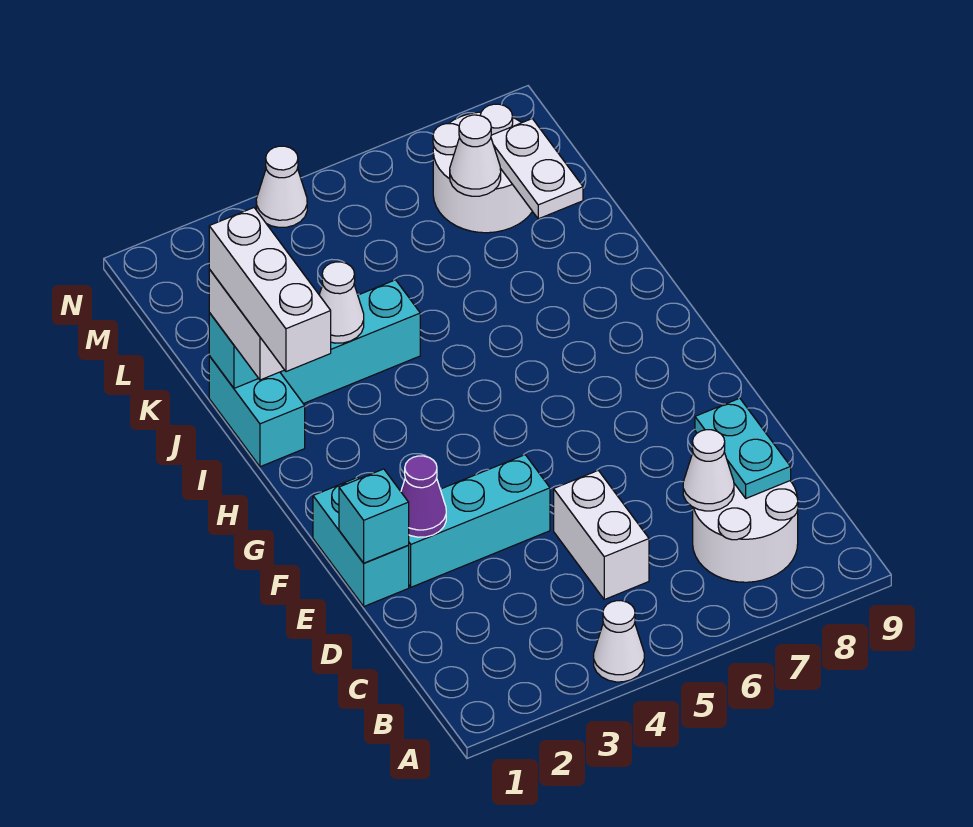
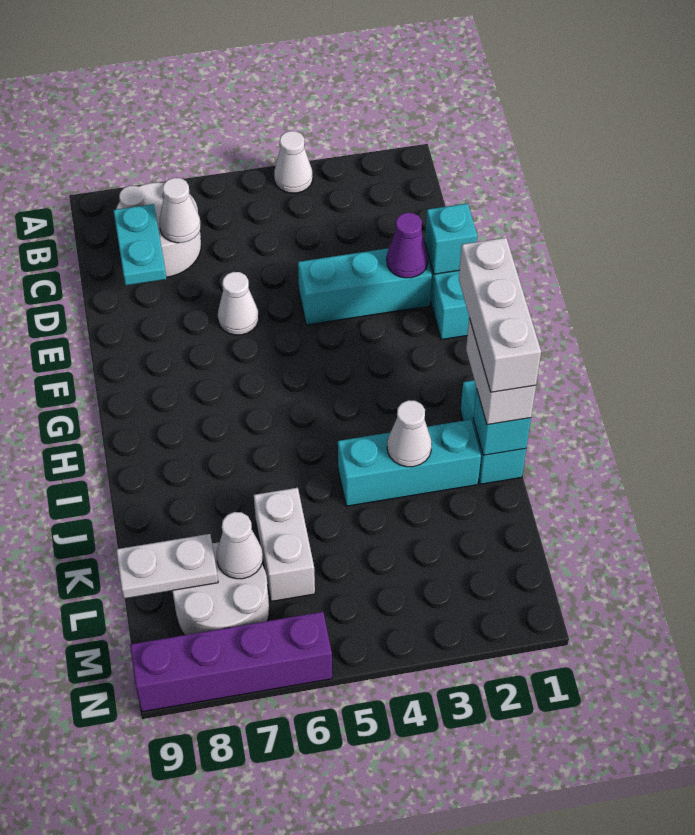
white 1x2 brick [554,470,649,599] -> white 1x2 brick moved to [254,488,315,601]
white 1x2 plate [491,119,583,219] -> white 1x2 plate turned to [116,534,218,598]
white 1x1 cone [256,146,307,227] -> white 1x1 cone moved to [218,272,259,335]
none -> purple 1x4 brick [130,612,332,712]

